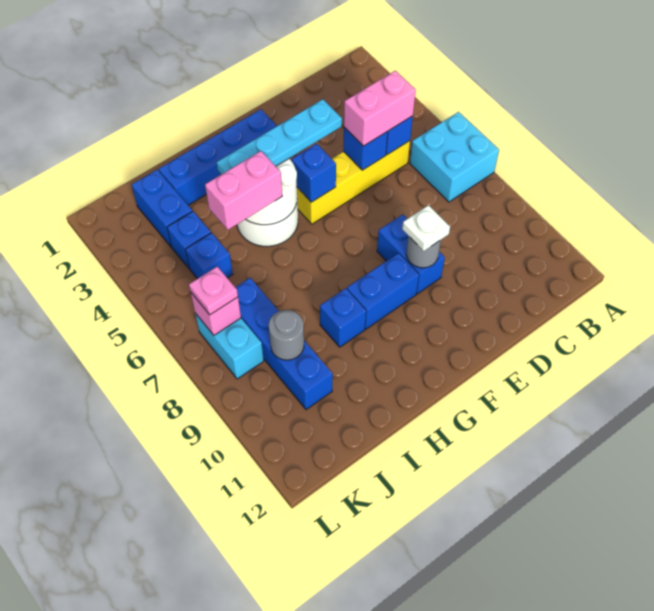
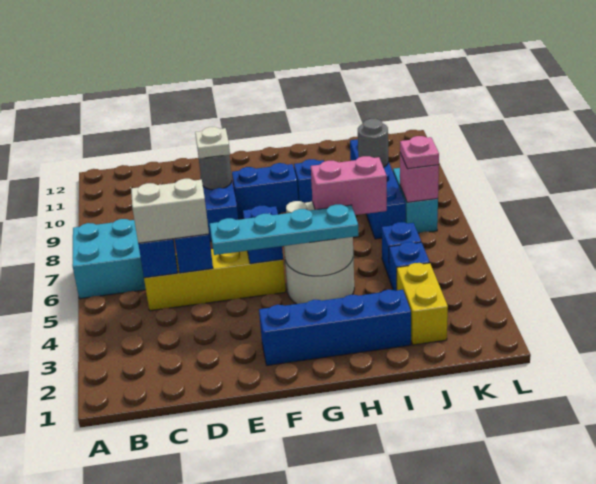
pink 1x2 brick [344,71,416,146] -> white 1x2 brick [131,179,209,243]
blue 1x2 brick [132,170,192,247] -> yellow 1x2 brick [397,263,448,345]

